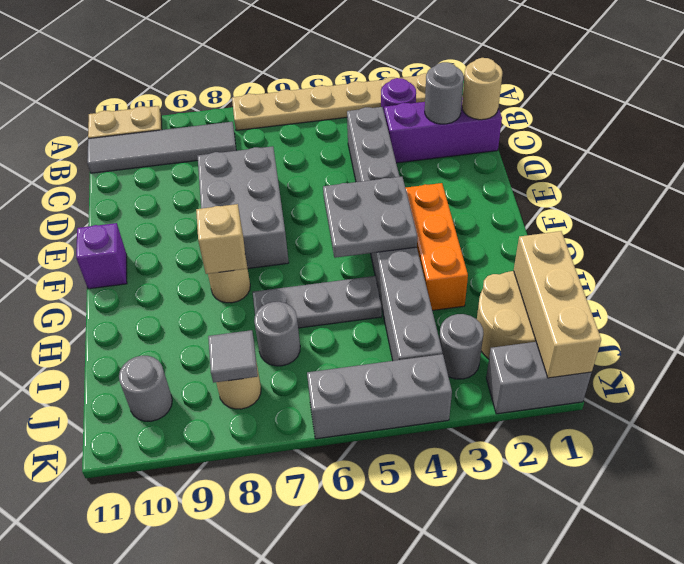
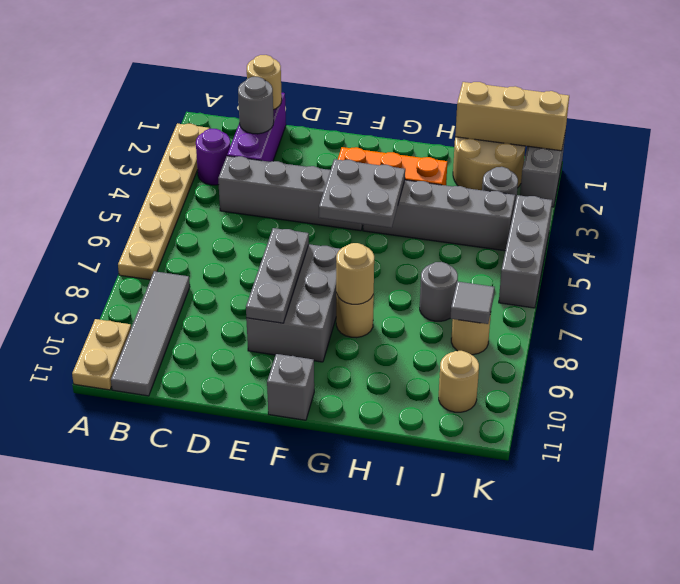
grey 2x3 brick [197,146,289,269] -> grey 2x3 brick turned to [246,244,340,362]
purple 1x1 brick [76,223,127,289] -> grey 1x1 brick [267,354,314,420]
tan 1x1 brick [196,204,247,274] -> tan 1x1 round brick [336,243,374,304]
grey 1x3 plate [253,276,382,328] -> grey 1x3 plate moved to [246,228,309,323]
grey 1x1 round brick [119,356,172,421] -> tan 1x1 round brick [439,351,479,412]

